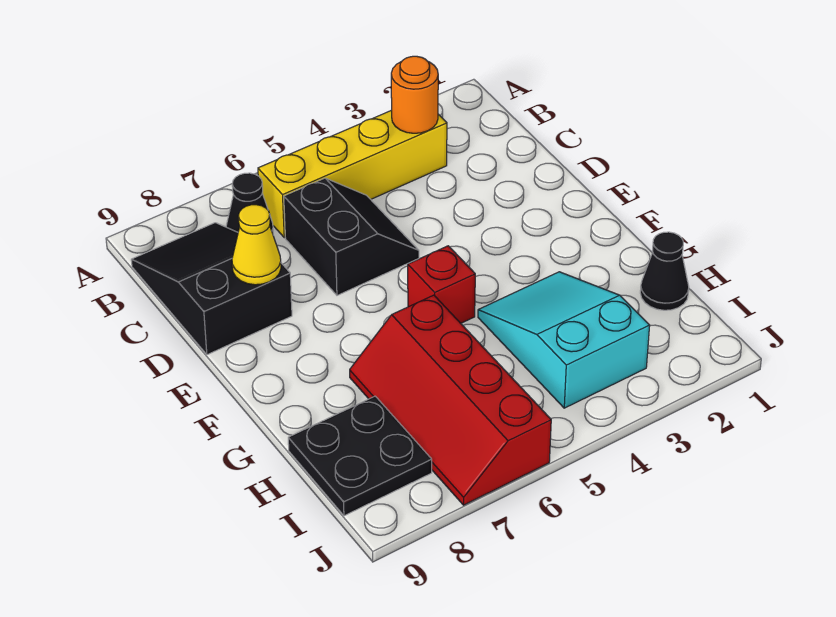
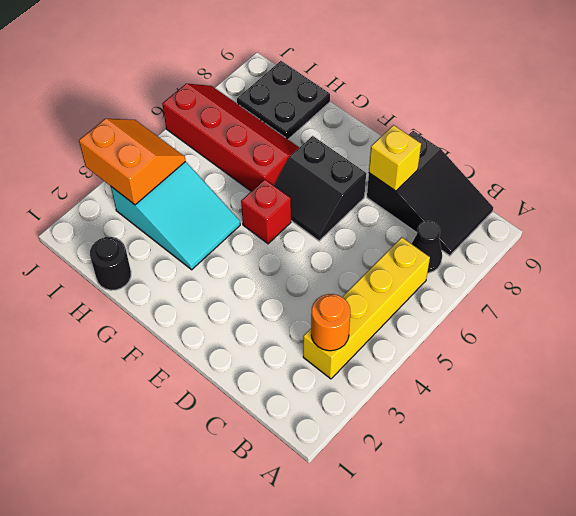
black 2x2 slope [284,178,419,295] -> black 2x2 slope moved to [274,136,366,241]
yellow 1x1 cone [232,205,281,285] -> yellow 1x1 brick [369,125,421,191]
black 1x1 cone [640,232,689,310] -> black 1x1 round brick [90,237,131,290]
none -> orange 2x2 slope [79,119,185,205]

